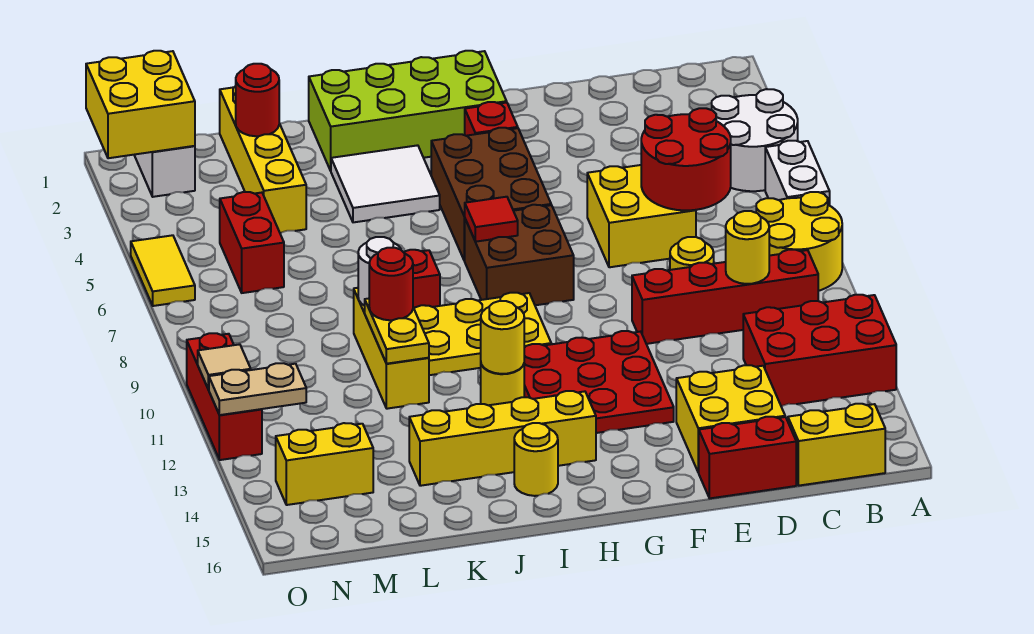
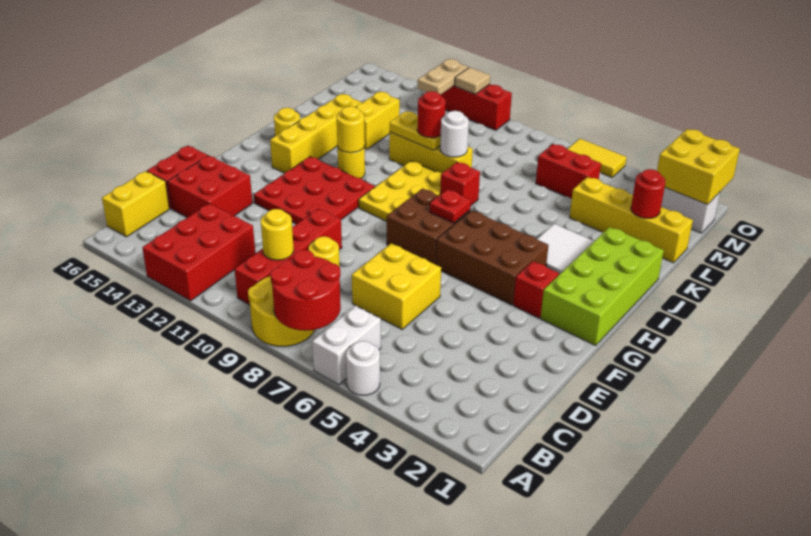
white 2x2 round brick [712,89,798,191] -> white 1x1 round brick [346,341,380,396]
white 1x2 brick [765,141,830,205] -> white 1x2 brick turned to [312,305,381,385]
red 2x2 round brick [641,108,731,210] -> red 2x2 round brick moved to [270,250,341,331]
yellow 2x2 brick [676,365,785,472] -> red 2x2 brick [168,155,253,217]
red 1x1 tile [464,197,518,242] -> red 1x1 plate [430,189,471,223]
yellow 1x2 brick [276,423,373,505] -> yellow 1x2 brick moved to [356,92,400,149]

